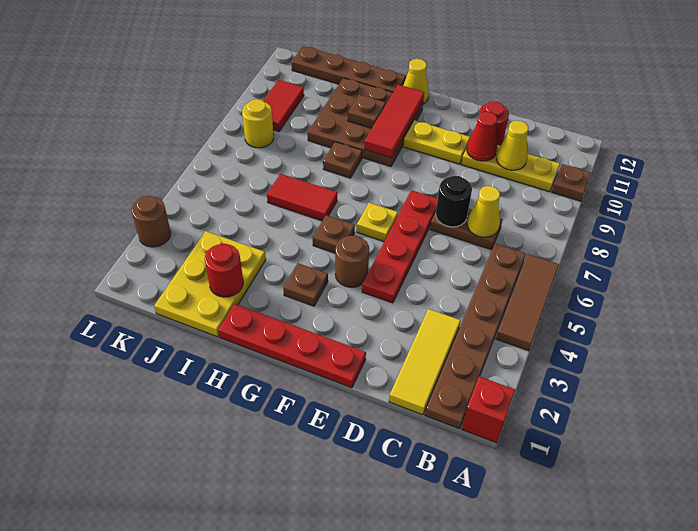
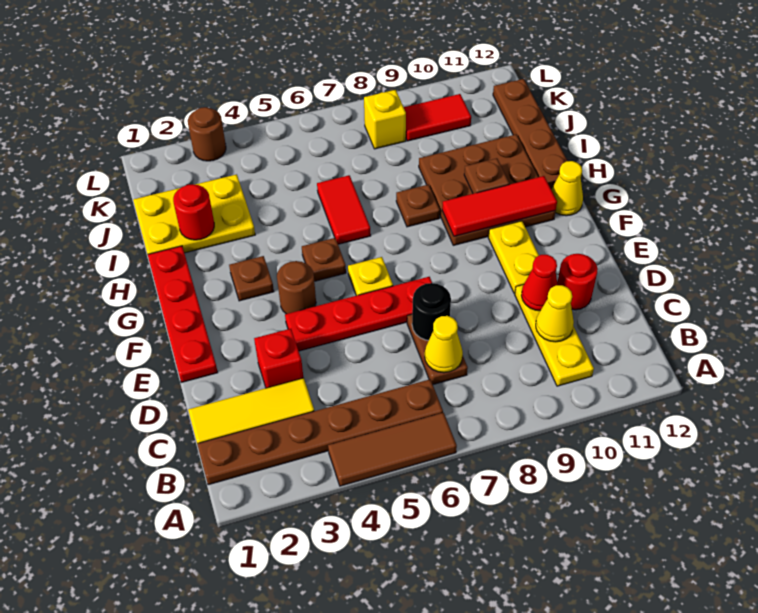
red 1x1 brick [462,376,515,443] -> red 1x1 brick moved to [254,329,303,388]
brown 1x1 plate [552,164,591,201] -> none
yellow 1x1 round brick [242,99,274,148] -> yellow 1x1 brick [364,90,406,149]

